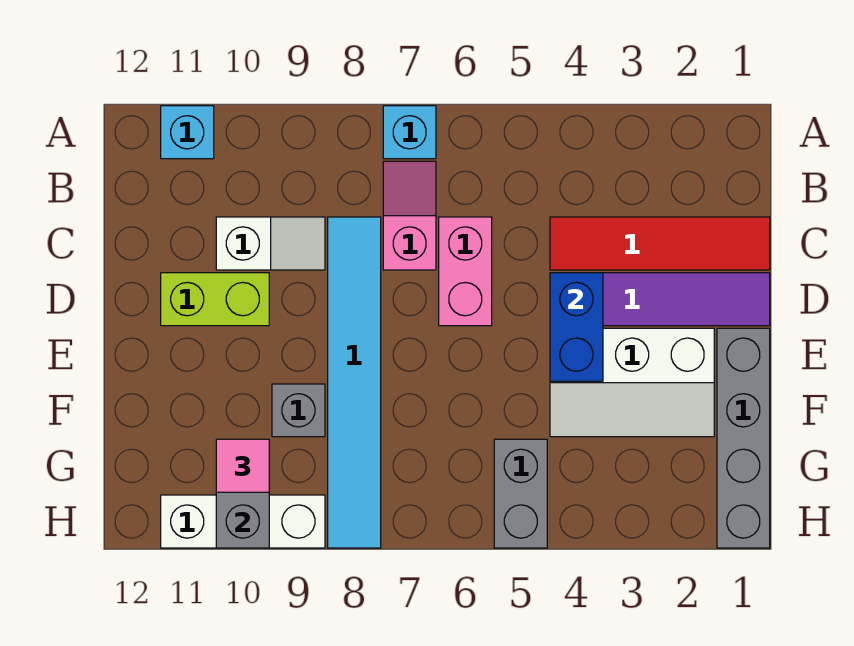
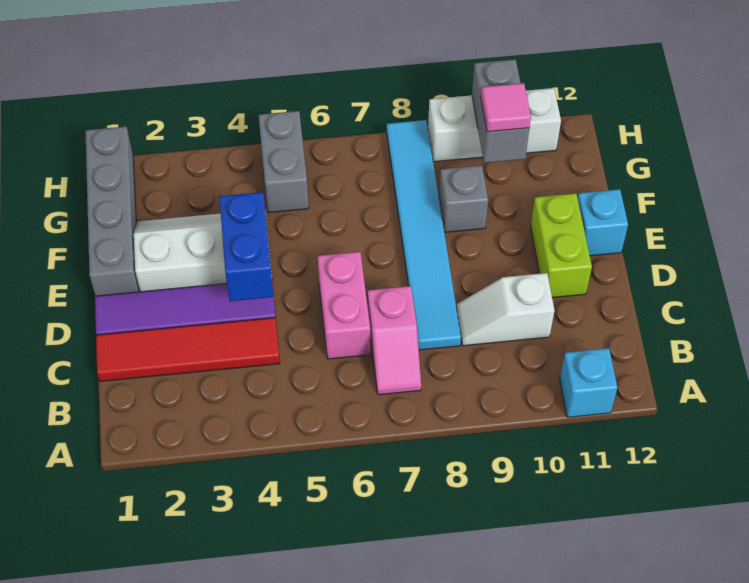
cyan 1x1 brick [383,106,436,159] -> cyan 1x1 brick moved to [578,189,628,256]
lime 1x2 brick [161,273,269,326] -> lime 1x2 brick turned to [530,193,592,298]

